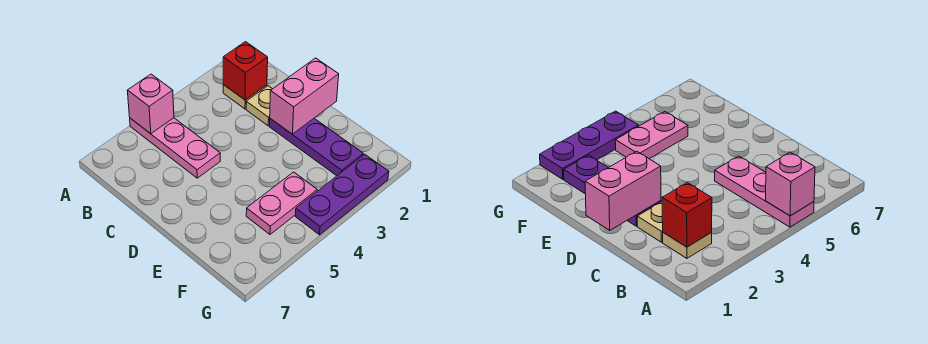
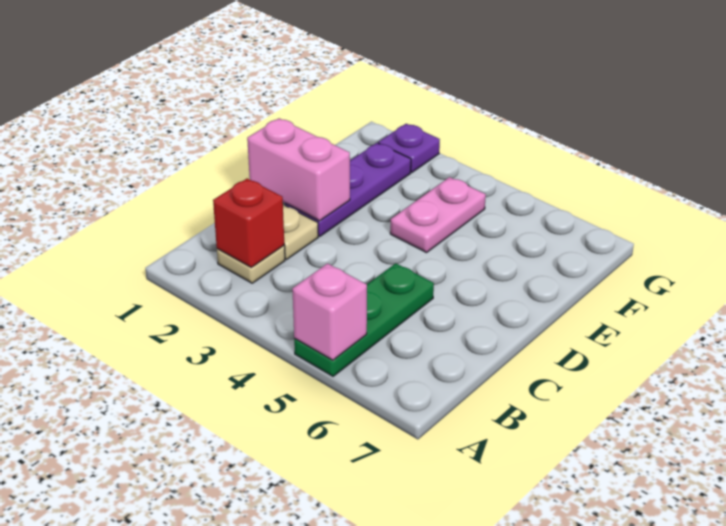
pink 1x3 plate [130,118,220,178] -> green 1x3 plate [294,263,434,376]
pink 1x2 plate [246,172,317,234] -> pink 1x2 plate turned to [390,177,486,253]
purple 1x3 plate [295,154,389,235] -> purple 1x1 plate [378,124,440,172]

